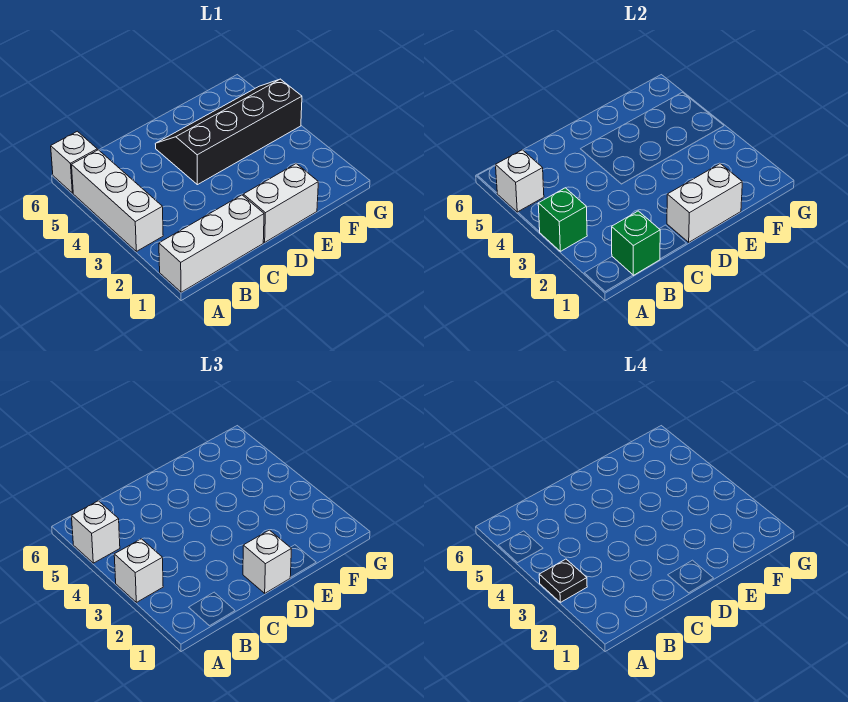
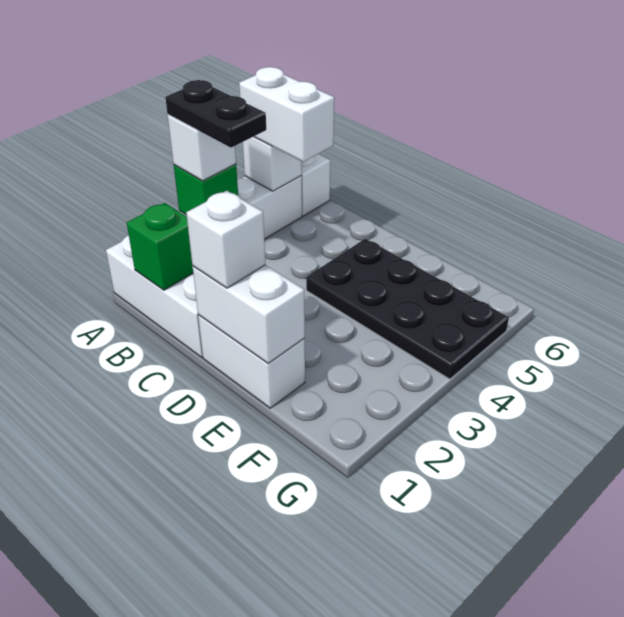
black 1x1 plate [539,559,587,602] -> black 1x2 plate [165,80,266,148]
white 1x1 brick [72,501,120,563] -> white 1x2 brick [239,67,334,162]
black 2x4 slope [156,79,302,185] -> black 2x4 plate [306,239,509,379]

